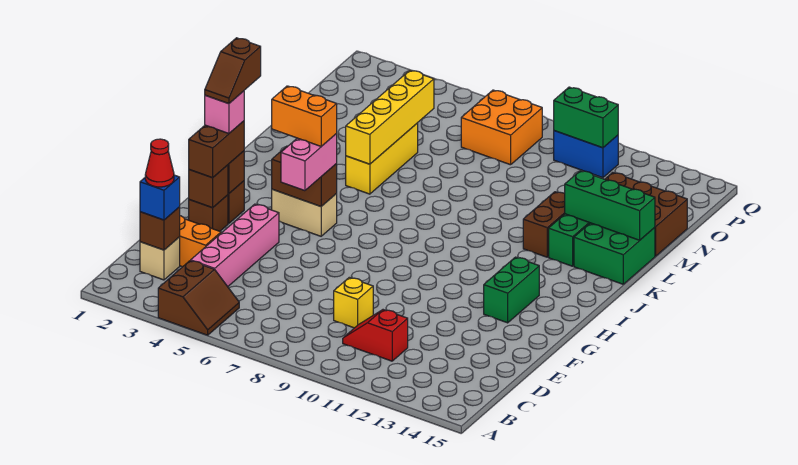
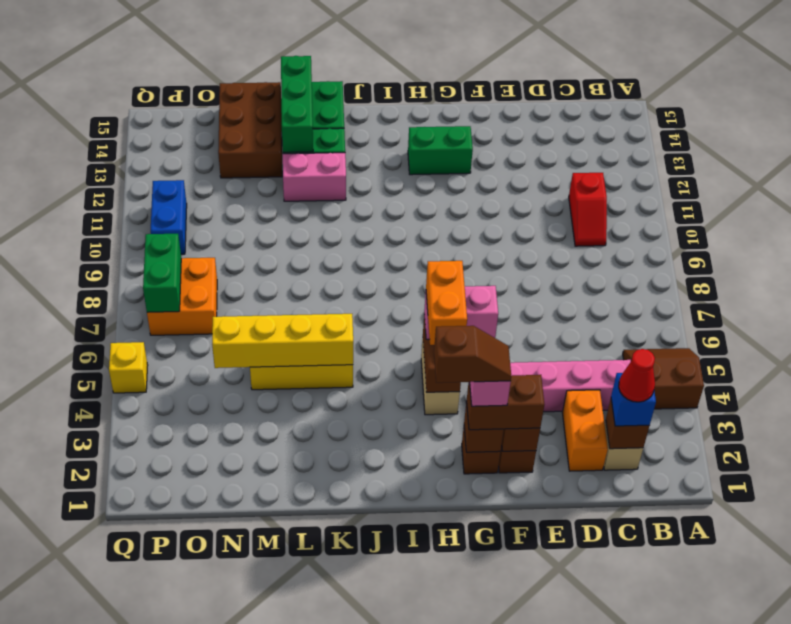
yellow 1x1 brick [334,278,373,328] -> yellow 1x1 brick moved to [109,342,148,393]
brown 1x2 brick [523,192,565,257] -> pink 1x2 brick [283,153,346,201]
green 1x2 brick [554,87,618,148] -> green 1x2 brick moved to [143,234,181,312]

